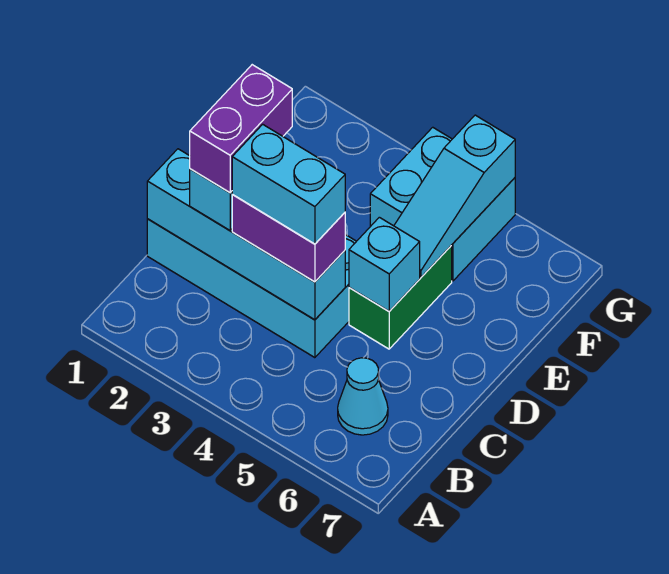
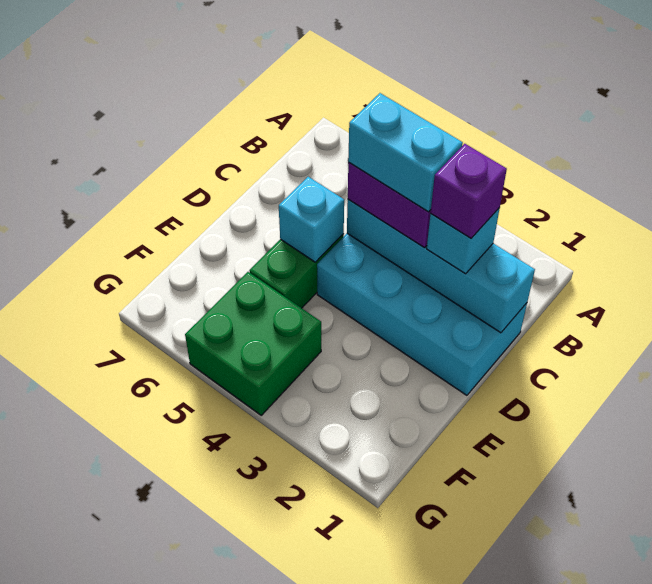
cyan 1x1 cone [338,358,388,435] -> none
purple 1x2 brick [190,65,292,193] -> purple 1x1 brick [431,144,507,238]
cyan 1x3 slope [394,115,515,277] -> none
cyan 2x2 brick [370,127,515,281] -> green 2x2 brick [185,272,321,415]

